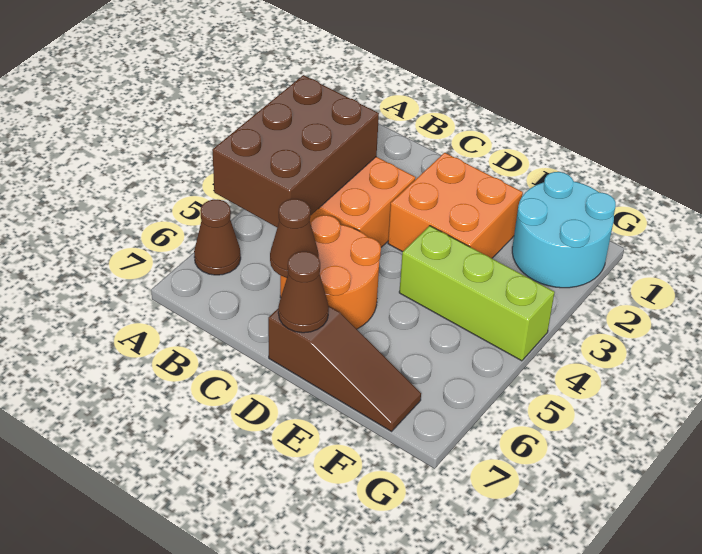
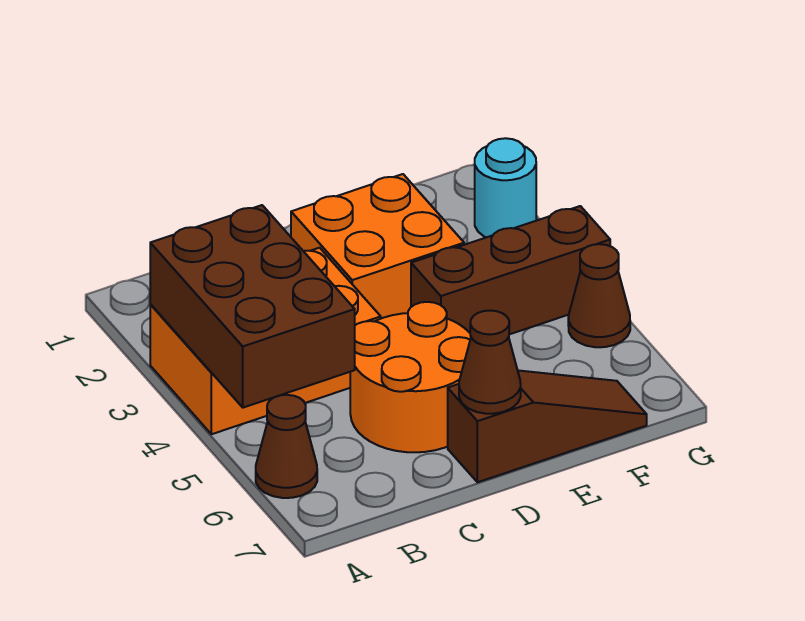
brown 1x1 cone [270,199,319,278] -> brown 1x1 cone moved to [568,244,630,347]
lime 1x3 brick [399,226,555,361] -> brown 1x3 brick [411,206,610,334]
cyan 2x2 round brick [512,172,616,288] -> cyan 1x1 round brick [475,138,536,237]

